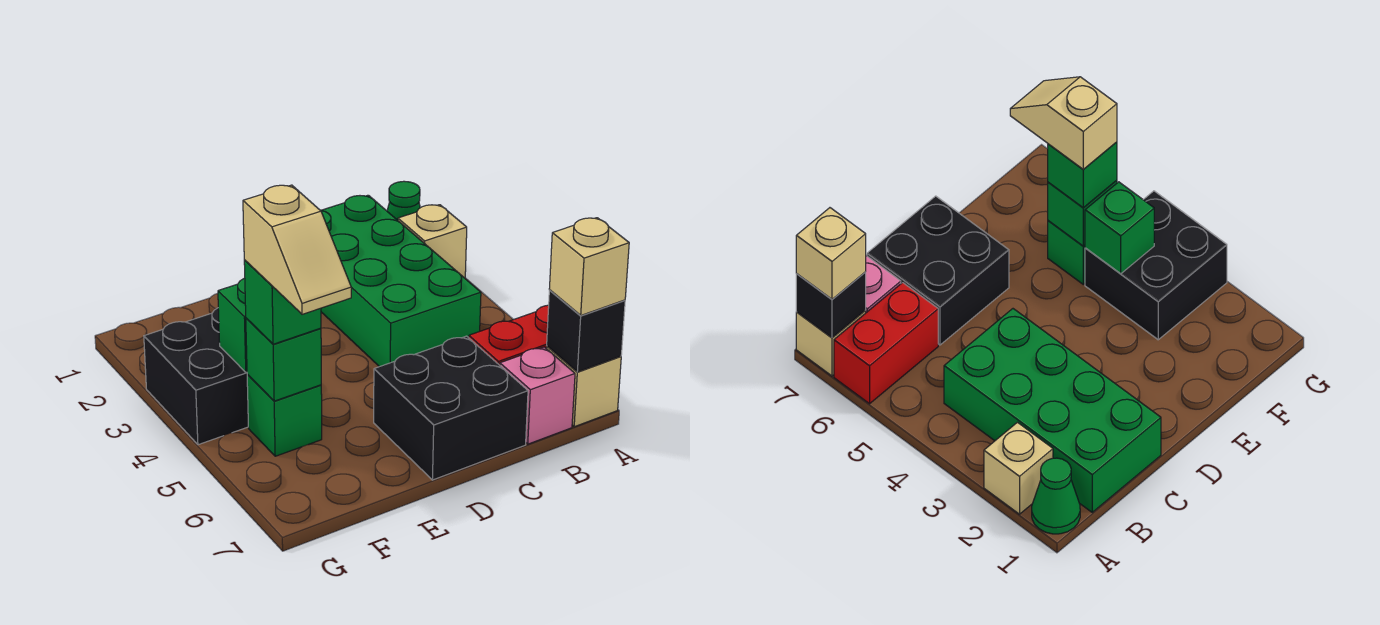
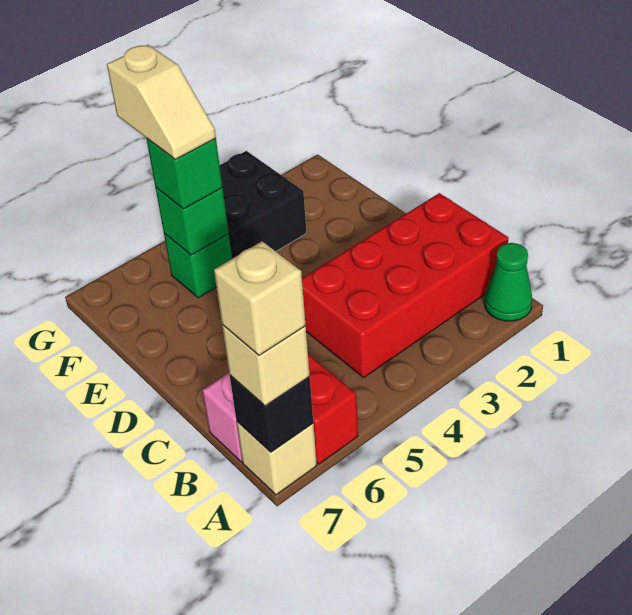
tan 1x1 brick [398,205,467,278] -> tan 1x1 brick moved to [214,241,306,355]
green 2x4 brick [320,195,481,367] -> red 2x4 brick [302,193,509,378]
black 2x2 brick [374,336,528,480] -> none
green 1x1 brick [218,278,247,372] -> none
tan 1x2 slope [243,185,351,314] -> tan 1x2 slope turned to [107,45,216,159]

